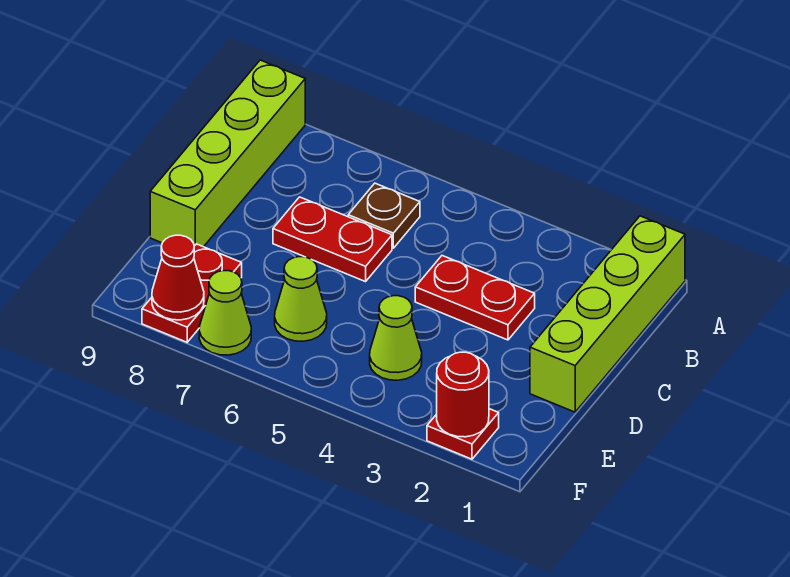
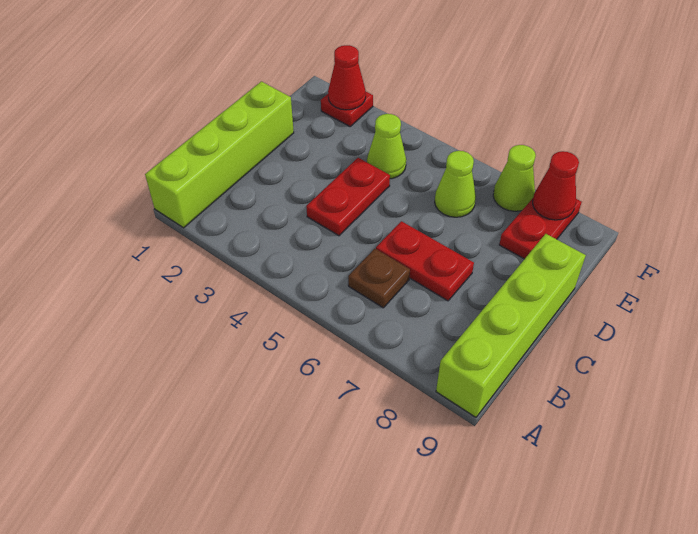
red 1x2 plate [415,256,535,340] -> red 1x2 plate turned to [306,158,390,236]
red 1x1 round brick [437,352,489,437] -> red 1x1 cone [328,45,366,110]

